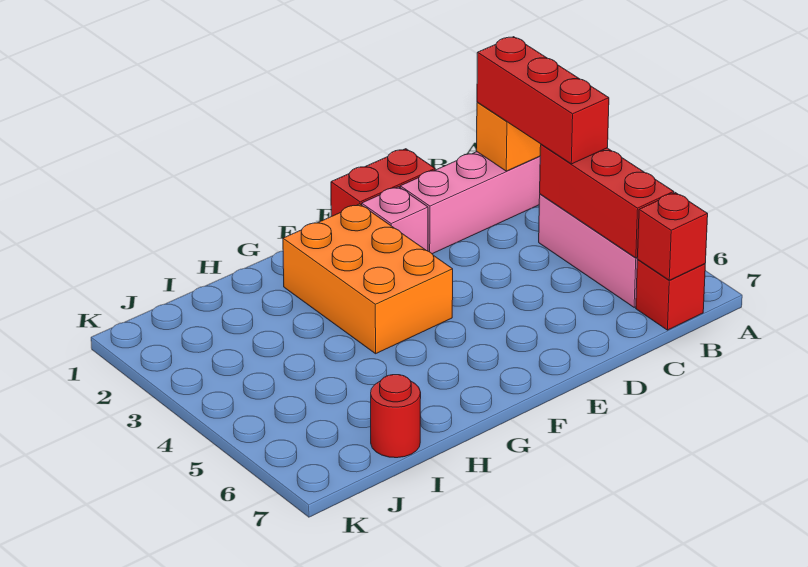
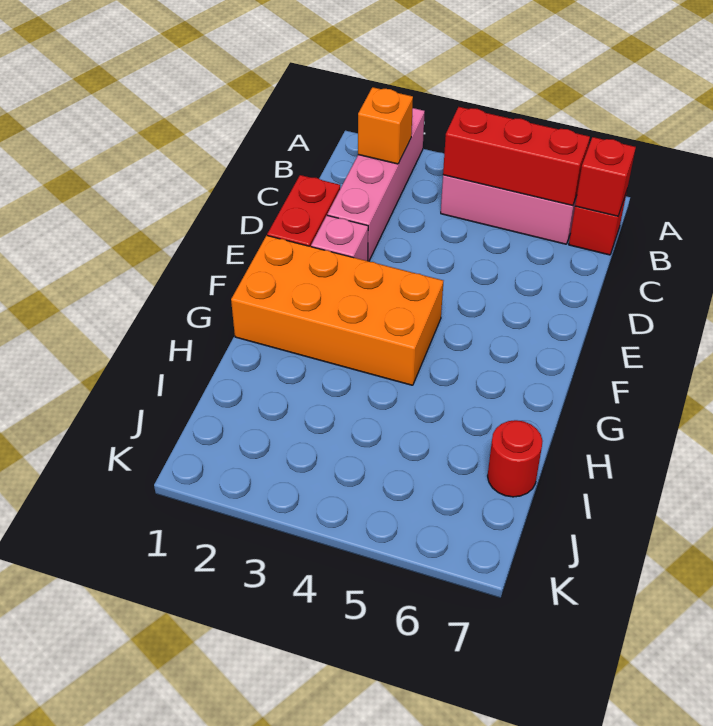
red 1x3 brick [477,37,609,164] -> none
orange 2x3 brick [283,204,453,354] -> orange 2x4 brick [231,235,443,385]

